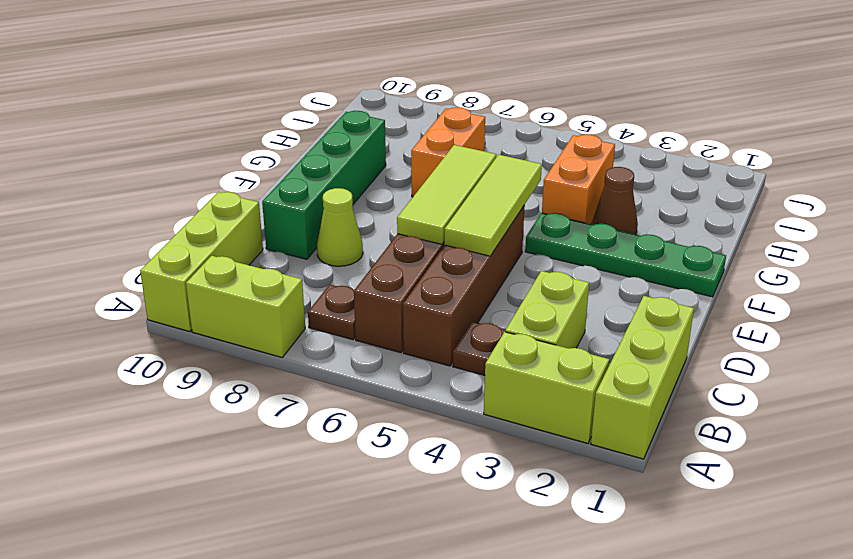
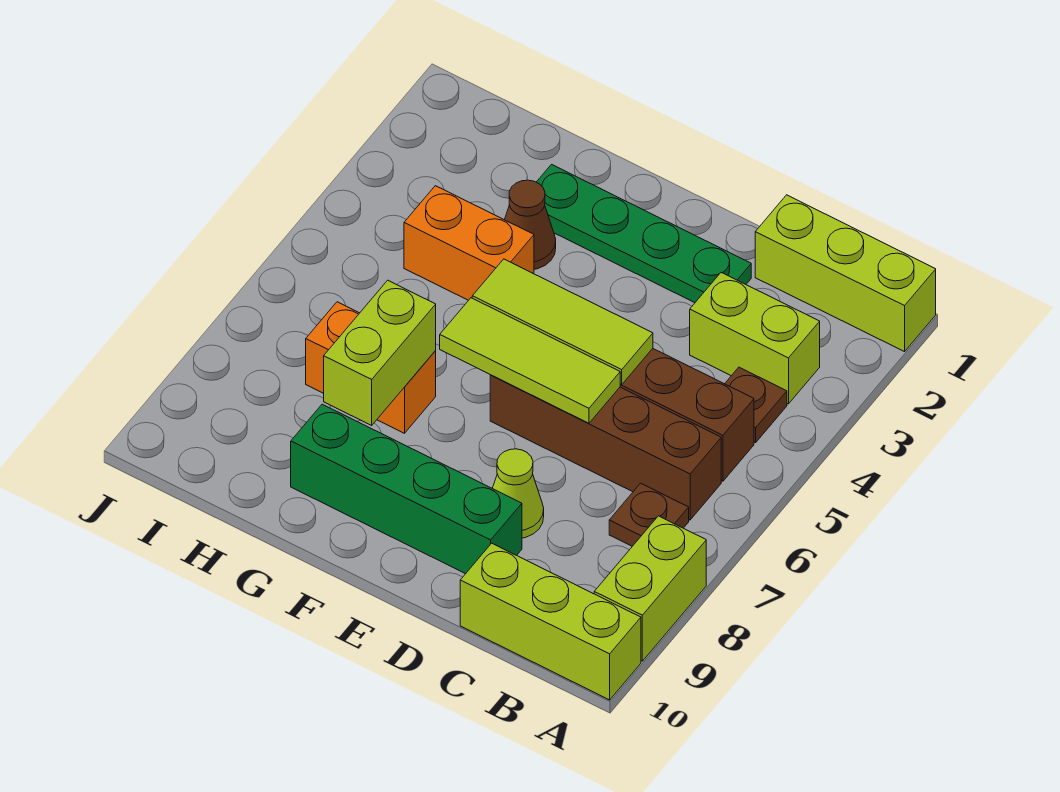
lime 1x2 brick [484,332,609,443] -> lime 1x2 brick moved to [324,280,436,425]
green 1x4 plate [525,213,726,297] -> green 1x4 plate turned to [537,165,751,303]

